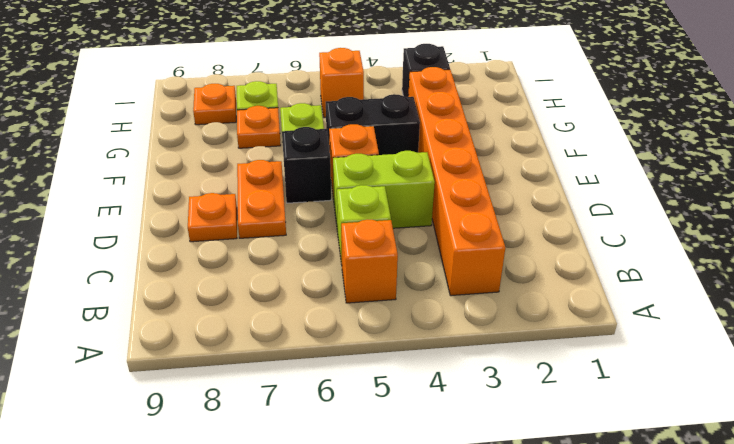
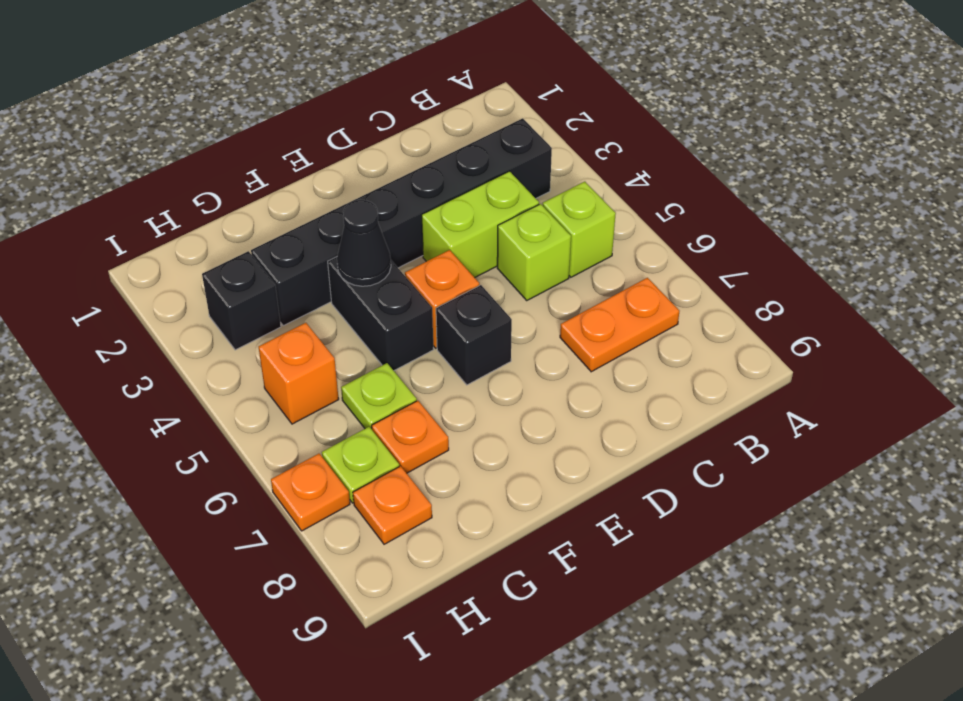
orange 1x6 brick [408,67,506,296] -> black 1x6 brick [251,118,552,326]
orange 1x1 brick [341,220,398,303] -> lime 1x1 brick [543,182,616,277]
lime 1x2 brick [333,151,435,232] -> lime 1x2 brick turned to [422,171,539,278]
orange 1x2 plate [237,160,286,238] -> orange 1x2 plate moved to [560,278,679,372]
orange 1x1 plate [188,193,237,242] -> orange 1x1 plate moved to [271,454,350,531]
none -> black 1x1 cone [337,200,391,286]

